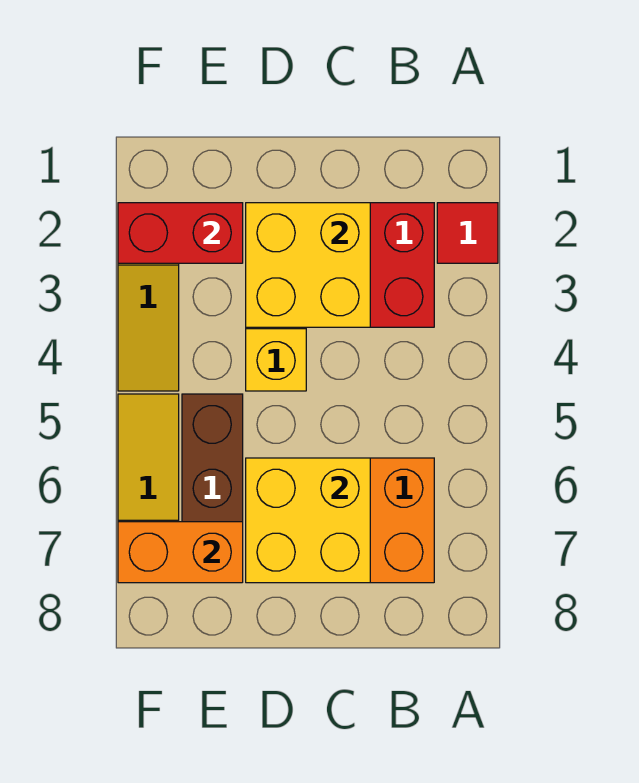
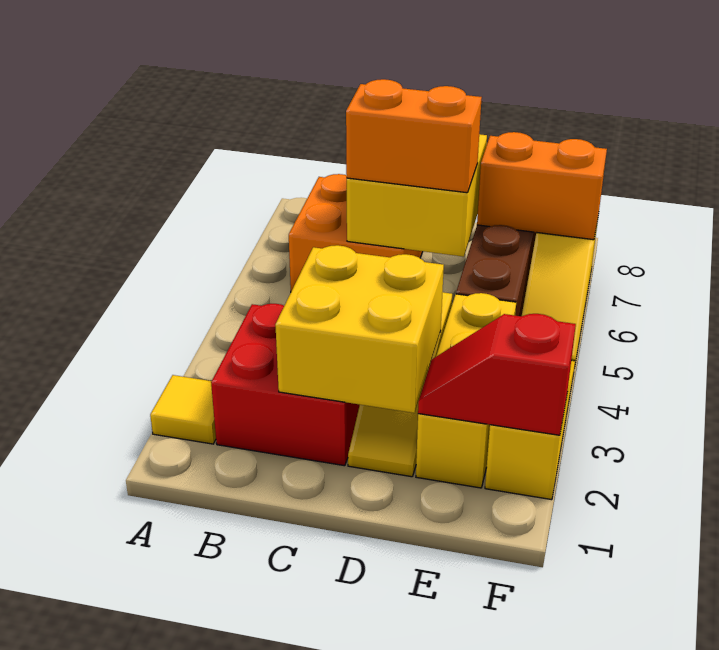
red 1x1 tile [437,203,498,263] -> yellow 1x1 tile [150,375,216,444]
none -> orange 1x2 brick [346,79,482,193]
none -> yellow 1x3 brick [416,293,516,488]
red 1x2 brick [118,203,243,263] -> red 1x2 slope [418,314,576,435]

